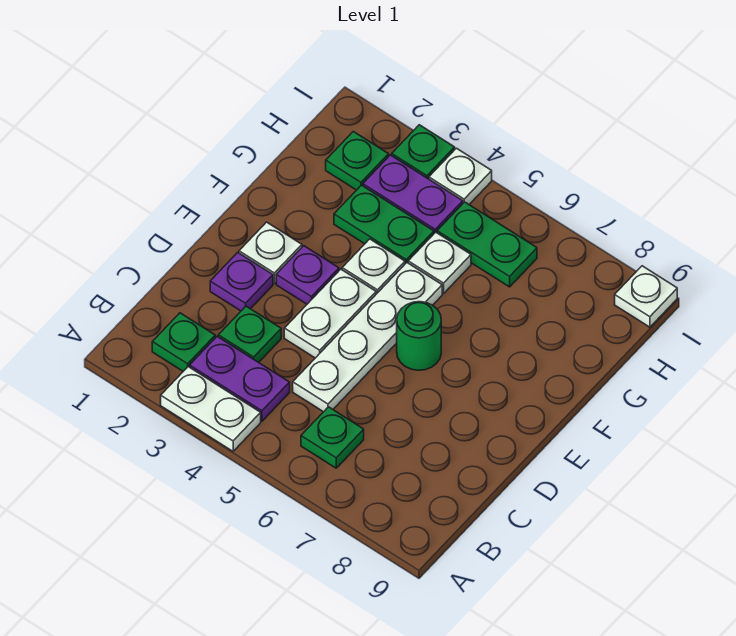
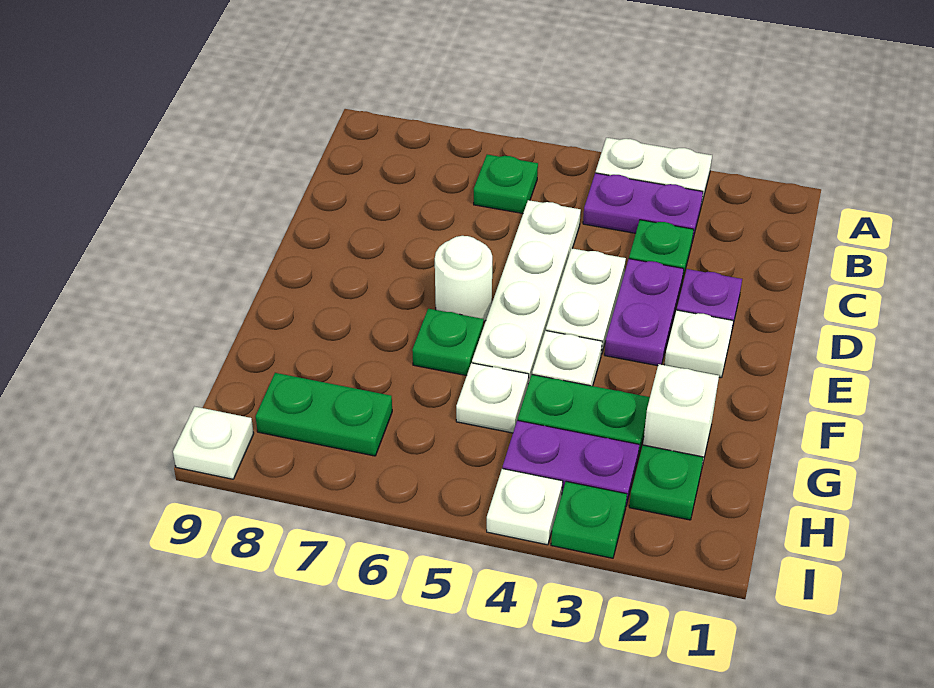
green 1x1 plate [152,313,215,371] -> green 1x1 plate moved to [412,309,484,376]
purple 1x1 plate [276,246,339,304] -> purple 1x2 plate [605,259,684,366]
green 1x1 round brick [397,302,441,370] -> white 1x1 round brick [435,236,492,321]
none -> white 1x1 brick [643,364,719,466]
green 1x2 plate [437,202,537,287] -> green 1x2 plate moved to [256,373,392,456]

